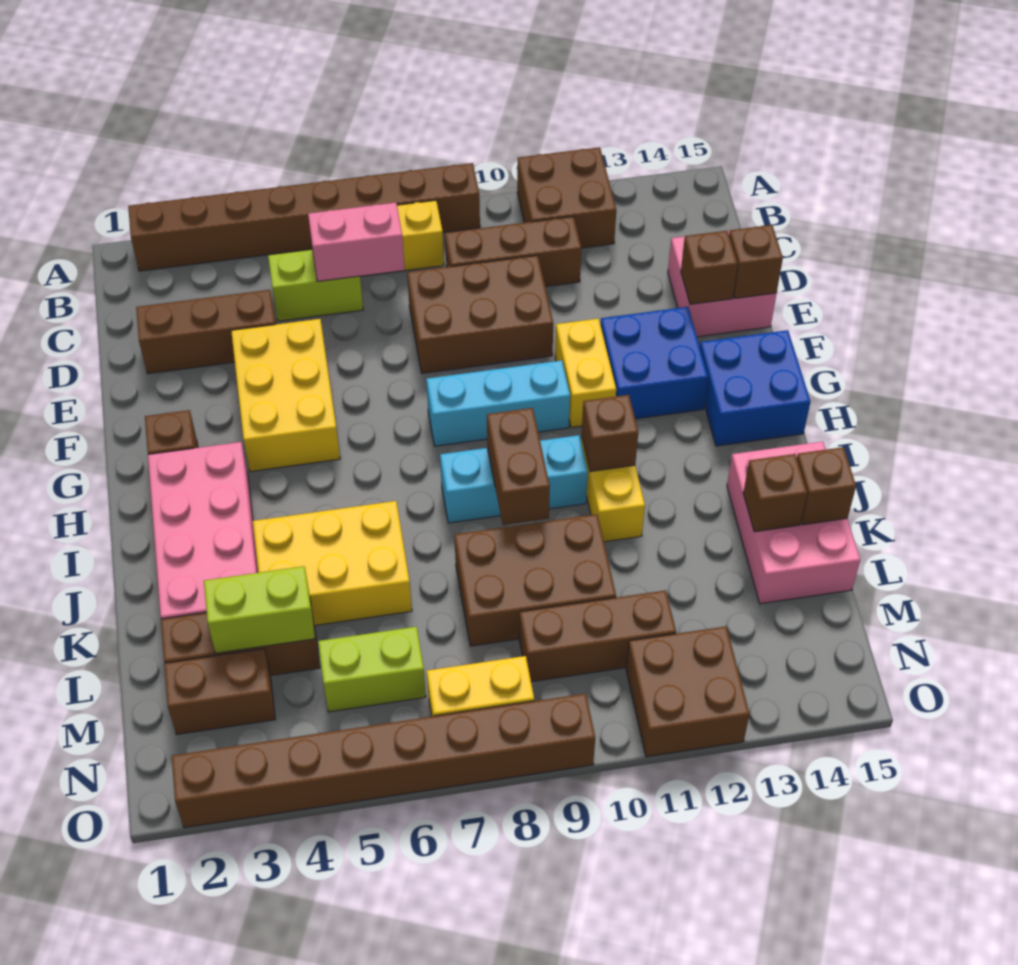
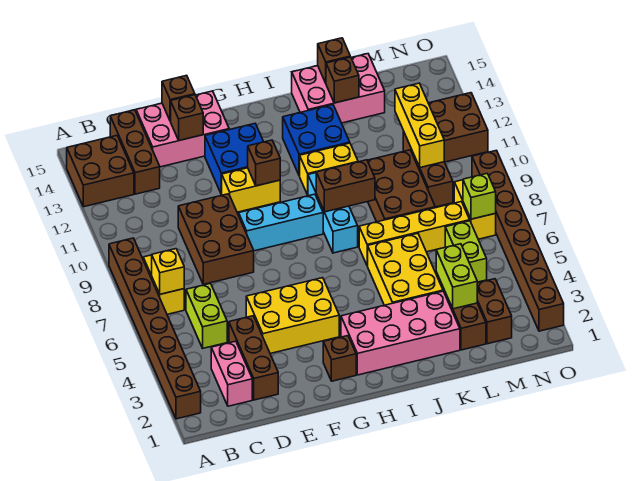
brown 2x2 brick [517,147,616,248] -> brown 2x2 brick moved to [67,136,134,207]
none -> yellow 1x1 brick [152,249,184,294]
pink 1x2 brick [308,203,405,281] -> pink 1x2 brick moved to [211,341,252,406]
brown 1x3 brick [445,217,581,287] -> brown 1x3 brick moved to [110,110,160,194]
pink 2x2 brick [668,231,776,337] -> pink 2x3 brick [136,91,229,167]
cyan 1x3 brick [426,360,570,446] -> cyan 1x3 brick turned to [239,194,323,251]
blue 2x2 brick [700,330,811,446] -> blue 2x2 brick moved to [283,105,350,176]
brown 1x1 brick [582,395,638,471] -> brown 1x1 brick moved to [248,140,280,186]
none -> yellow 1x4 brick [359,202,470,266]
none -> yellow 1x3 brick [395,83,444,167]
none -> lime 1x1 brick [463,174,496,219]

